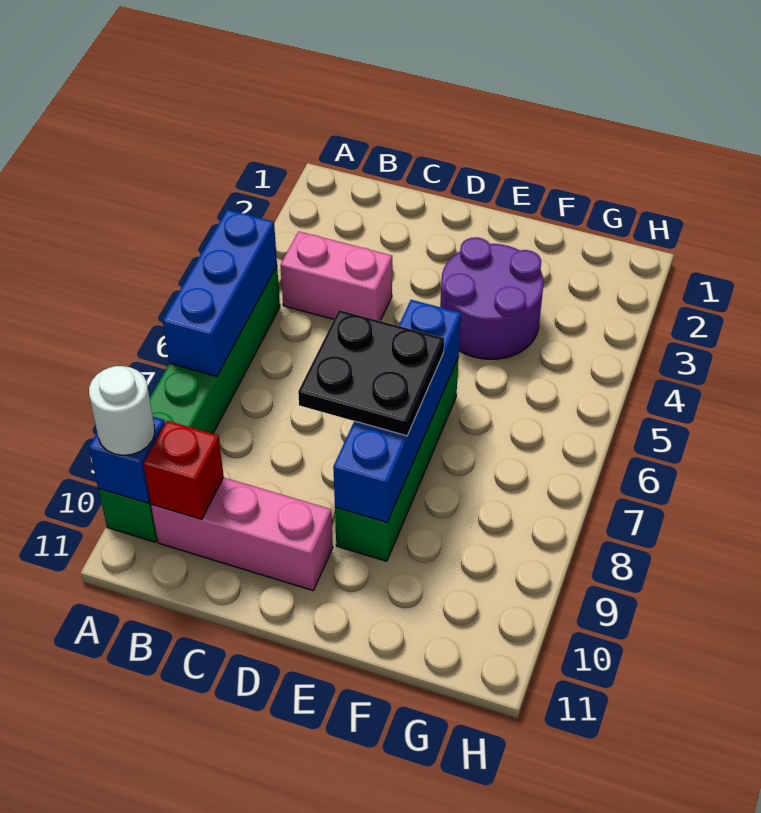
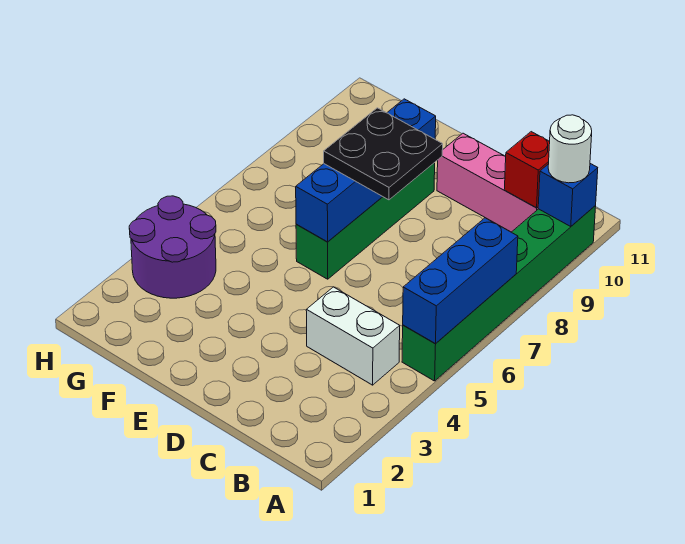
pink 1x2 brick [280,231,392,321] -> white 1x2 brick [306,287,400,385]
purple 2x2 round brick [440,237,544,359] -> purple 2x2 round brick moved to [129,196,216,298]

